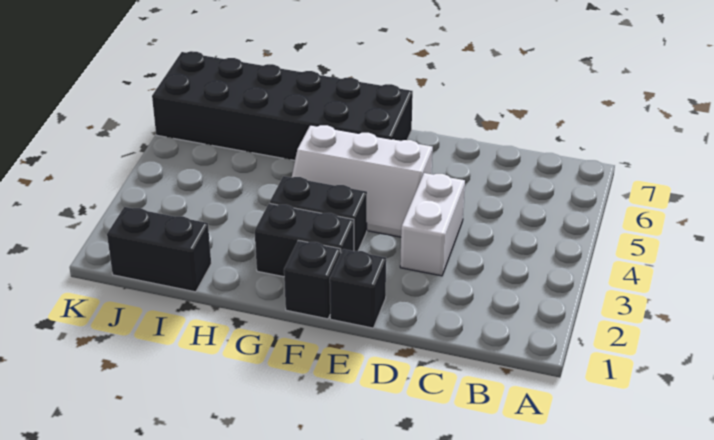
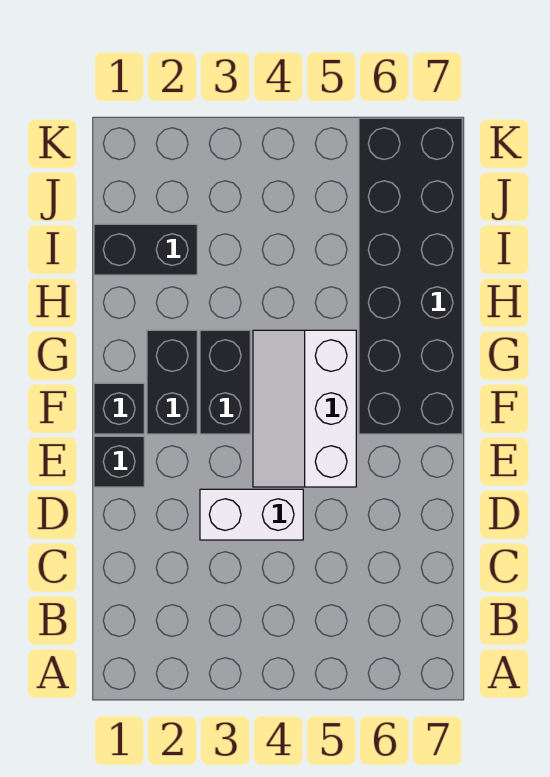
black 1x2 brick [107,207,211,292] -> black 1x2 brick turned to [94,224,197,275]

